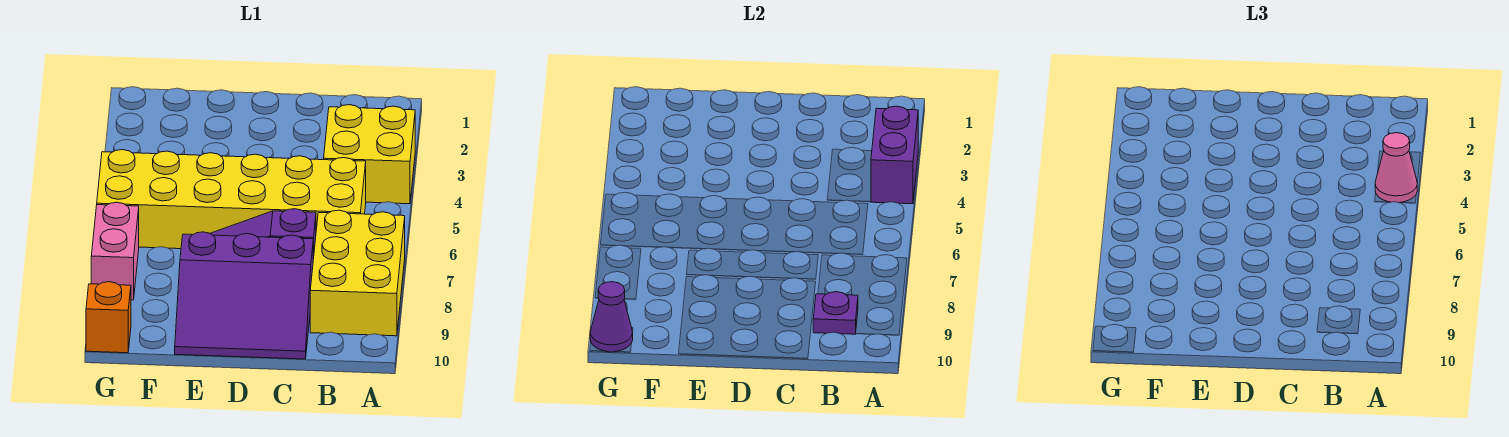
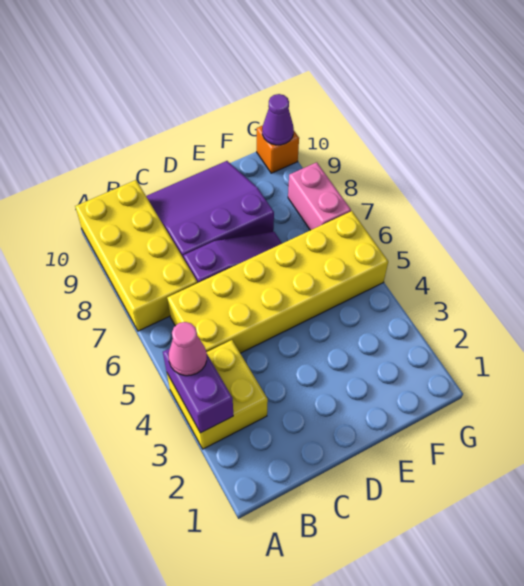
yellow 2x3 brick [310,210,405,336] -> yellow 2x4 brick [75,180,197,331]
purple 1x1 plate [813,292,858,334] -> none

